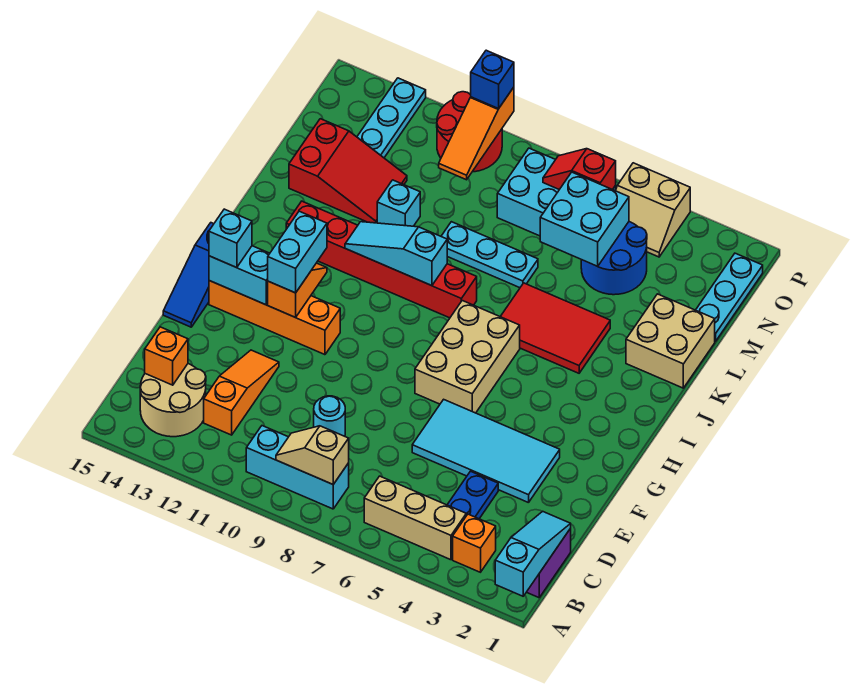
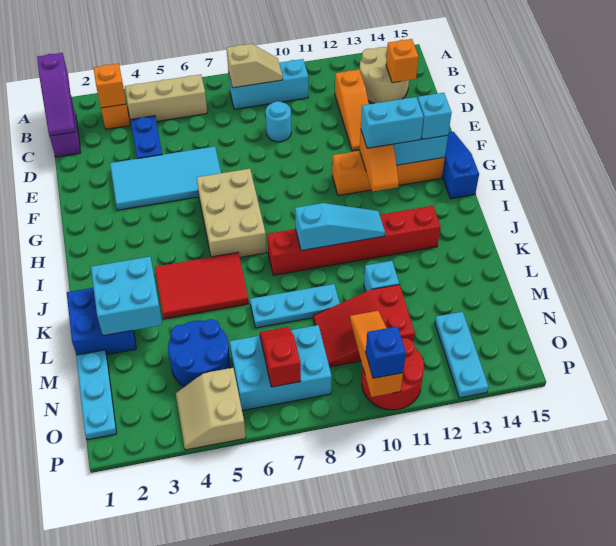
cyan 1x3 slope [495,511,571,596] -> purple 1x3 slope [37,53,75,136]
none -> orange 1x1 brick [94,64,126,108]
cyan 1x2 brick [268,211,327,293] -> cyan 1x2 brick turned to [361,97,424,148]
tan 2x2 brick [626,294,715,388] -> blue 2x2 brick [67,288,136,355]
red 2x3 slope [289,119,407,223] -> red 2x3 slope moved to [313,285,415,367]
cyan 2x2 brick [540,172,629,266] -> cyan 2x2 brick moved to [91,257,162,336]
tan 2x2 slope [616,163,690,257] -> tan 2x2 slope turned to [176,368,246,450]
red 1x2 slope [543,149,616,190] -> red 1x2 slope turned to [260,327,301,387]

